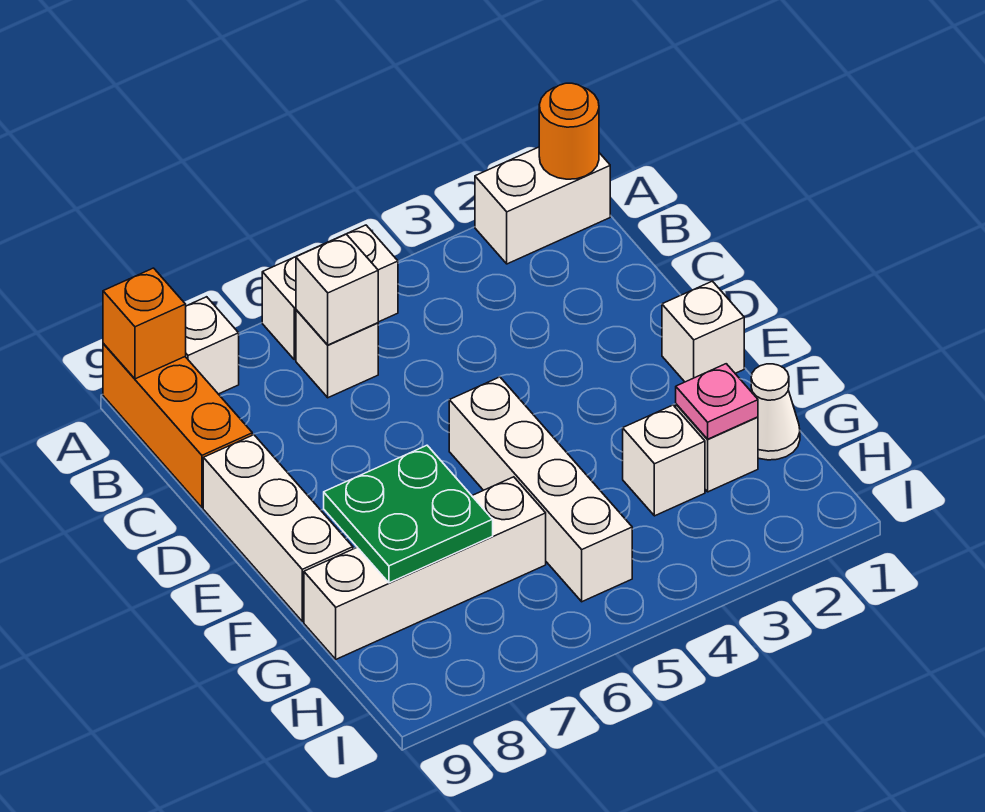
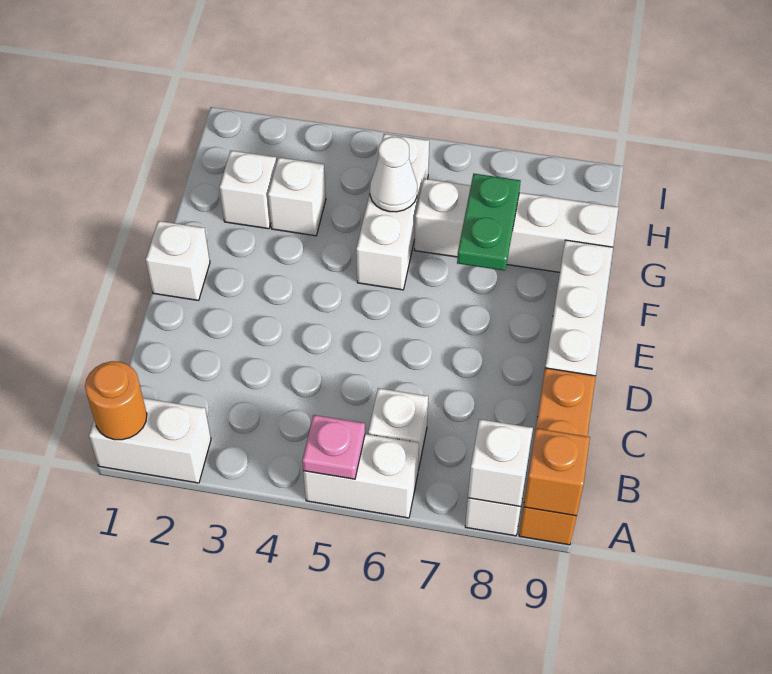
white 1x1 brick [296,234,378,345] -> white 1x1 brick moved to [468,419,533,507]
white 1x4 brick [449,377,632,602] -> white 1x3 brick [356,134,429,290]
green 2x2 plate [324,445,493,583] -> green 1x2 plate [457,174,521,271]
white 1x1 cone [751,364,800,460] -> white 1x1 cone moved to [370,137,417,212]
pink 1x1 plate [676,364,758,439] -> pink 1x1 plate moved to [302,415,365,479]

